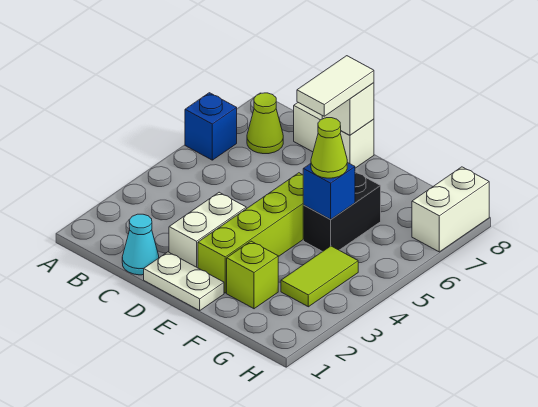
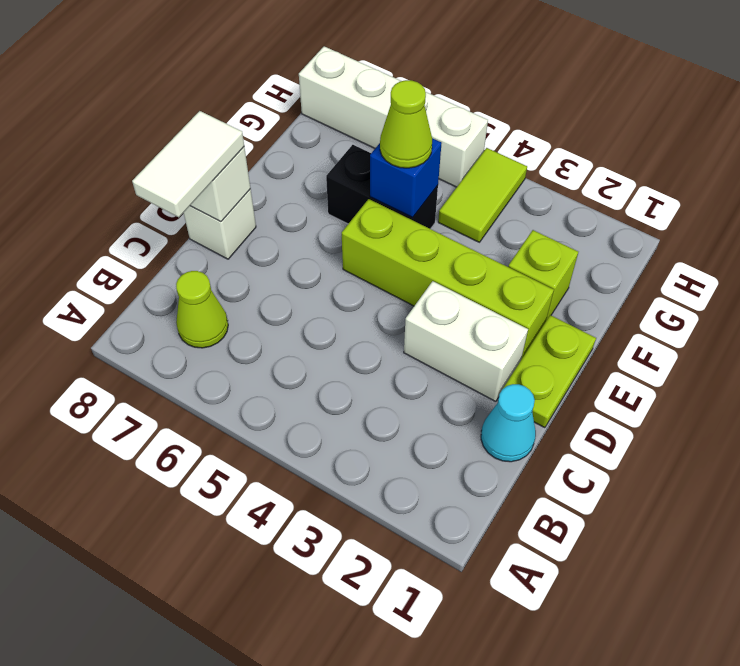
blue 1x1 brick [185,93,237,160] -> none
white 1x2 brick [294,103,374,168] -> white 1x1 brick [184,189,256,259]
white 1x2 plate [144,252,224,311] -> lime 1x2 plate [503,315,596,428]
white 1x2 tile [297,56,374,116] -> white 1x2 tile turned to [132,111,244,217]
lime 1x2 tile [281,246,358,307] -> lime 1x2 tile turned to [438,148,527,242]
white 1x2 brick [412,167,489,252] -> white 1x4 brick [299,46,488,187]

